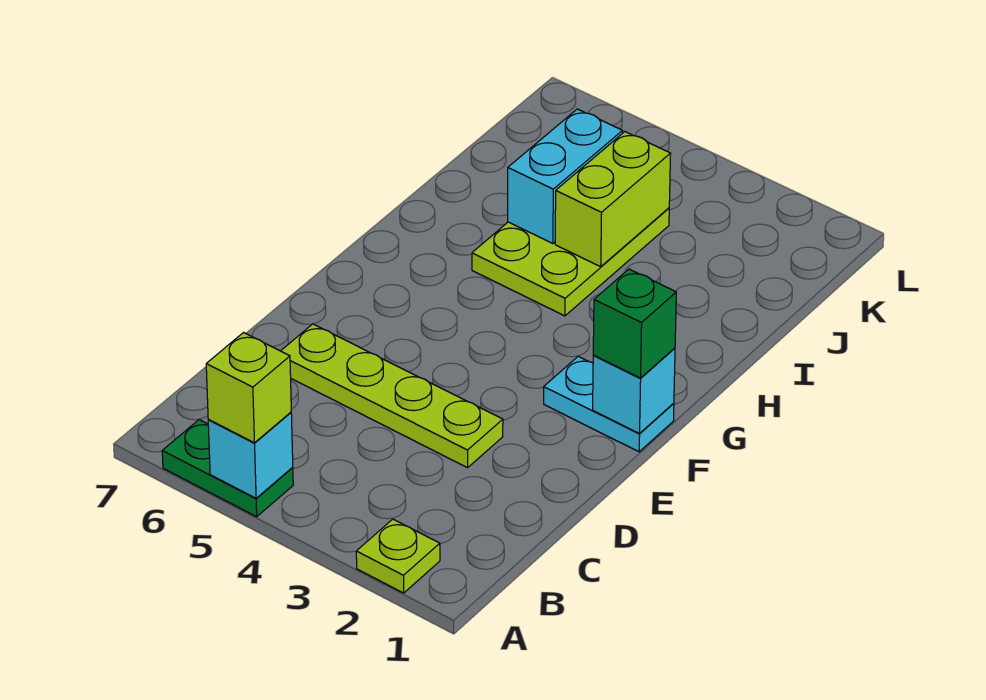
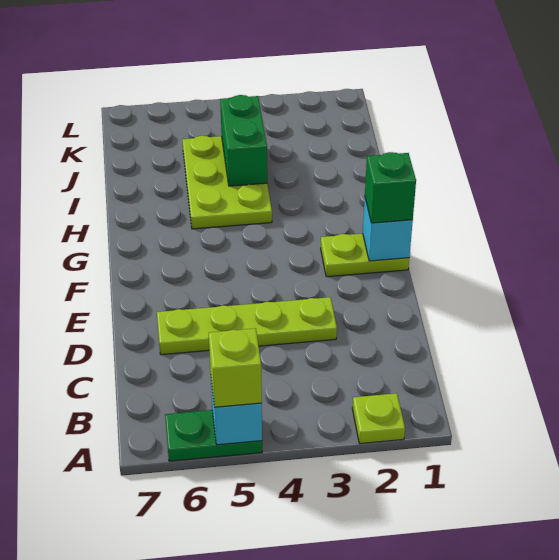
cyan 1x2 plate [544,356,674,452] -> lime 1x2 plate [321,234,409,277]
lime 1x2 brick [555,132,671,267] -> green 1x2 brick [220,95,267,186]
cyan 1x2 brick [508,109,623,244] -> none

